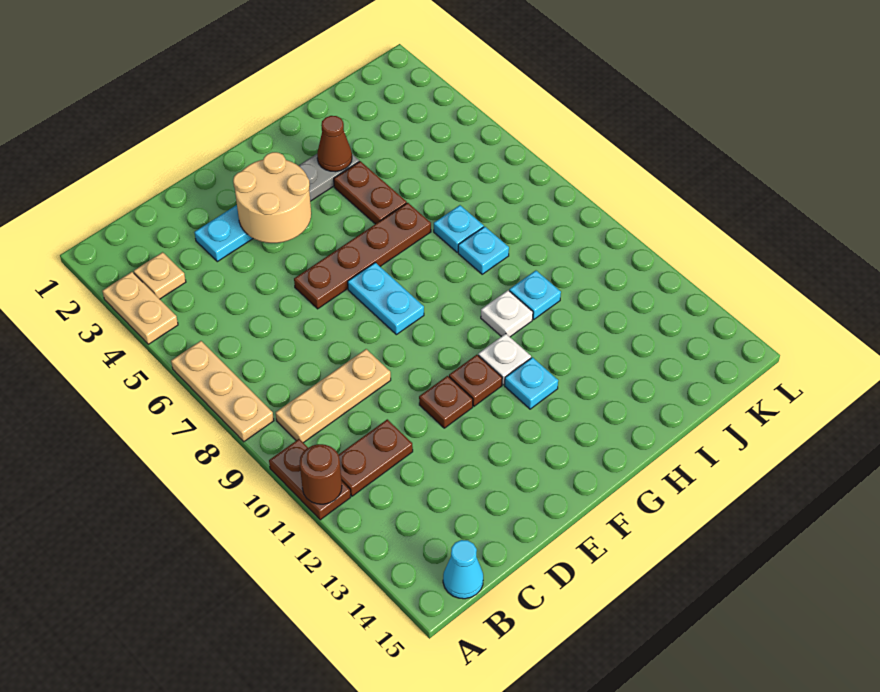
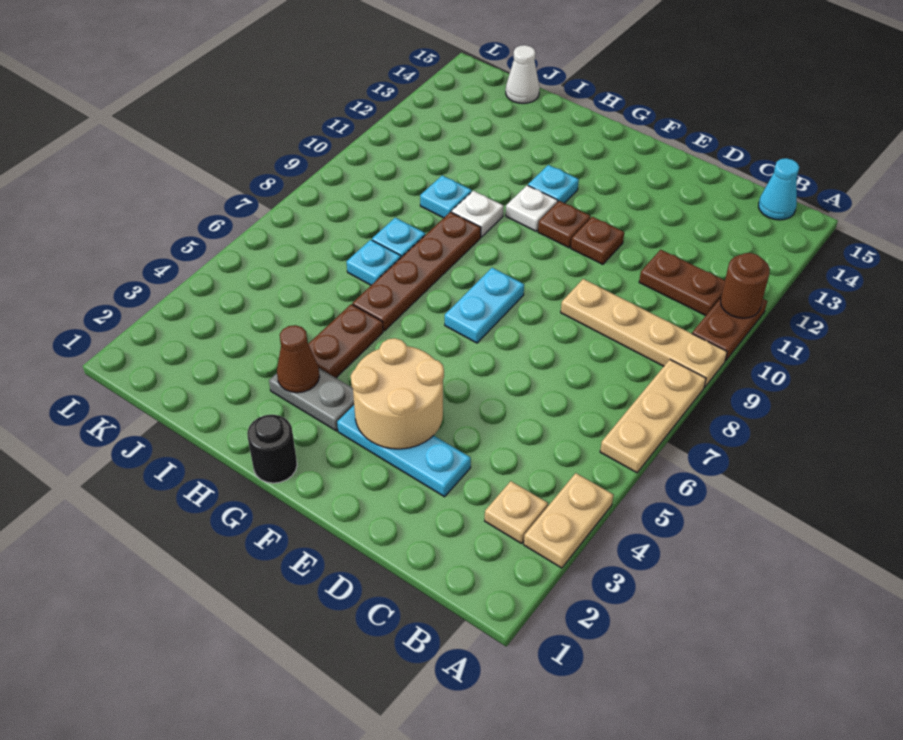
tan 1x3 plate [276,349,391,443] -> tan 1x4 plate [561,279,727,387]
brown 1x4 plate [294,203,431,309] -> brown 1x4 plate turned to [353,212,481,331]
none -> black 1x1 round brick [247,415,297,483]
none -> white 1x1 cone [506,45,540,103]

